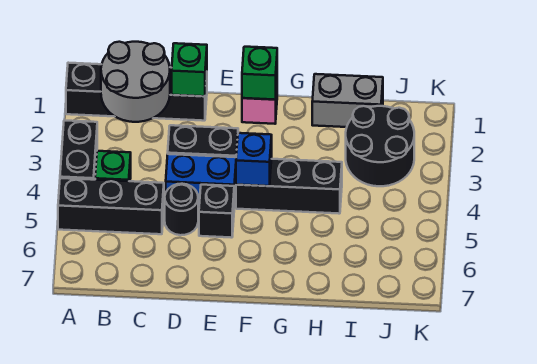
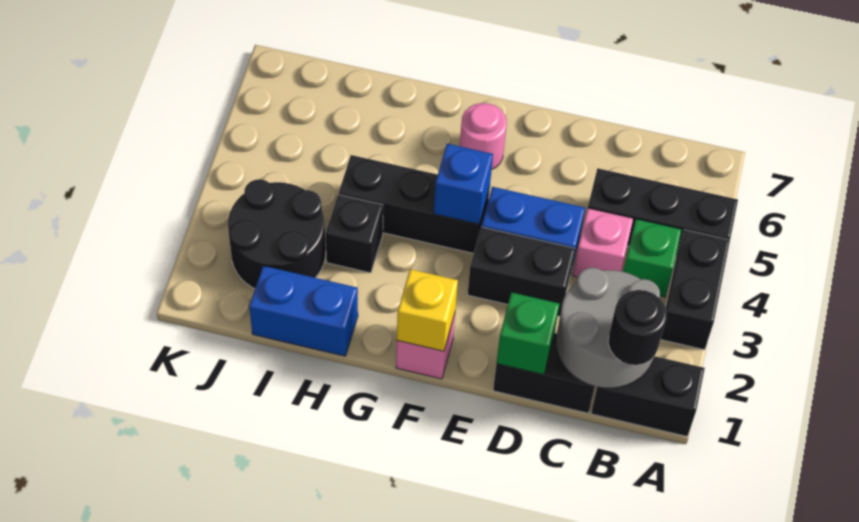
none -> pink 1x1 brick [573,208,633,277]
black 1x1 round brick [165,184,198,235] -> black 1x1 round brick moved to [608,290,667,365]
black 1x1 brick [199,185,234,238] -> black 1x1 brick moved to [325,195,383,273]
green 1x1 brick [242,47,277,100] -> yellow 1x1 brick [397,269,458,351]
none -> pink 1x1 round brick [460,103,507,169]
grey 1x2 brick [312,74,383,127] -> blue 1x2 brick [249,266,358,356]

